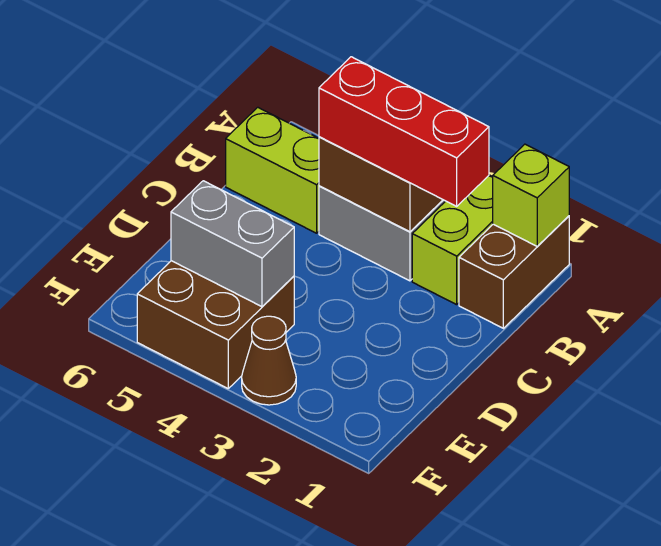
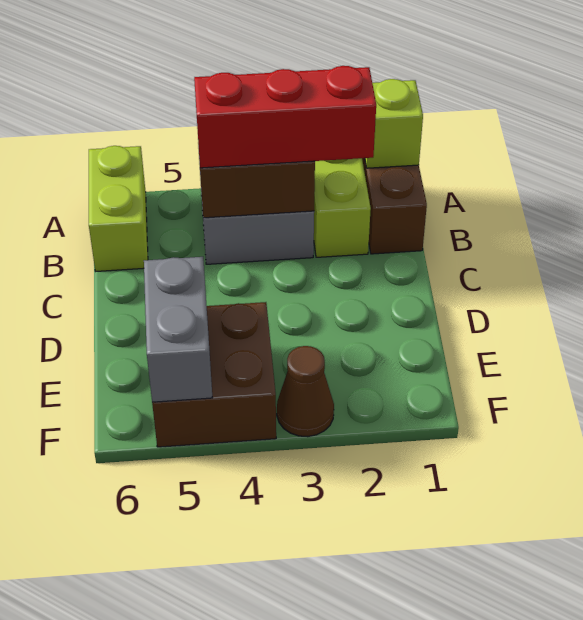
lime 1x2 brick [226,107,319,233] -> lime 1x2 brick turned to [89,146,148,271]
grey 1x2 brick [171,181,294,307] -> grey 1x2 brick turned to [144,257,212,402]

